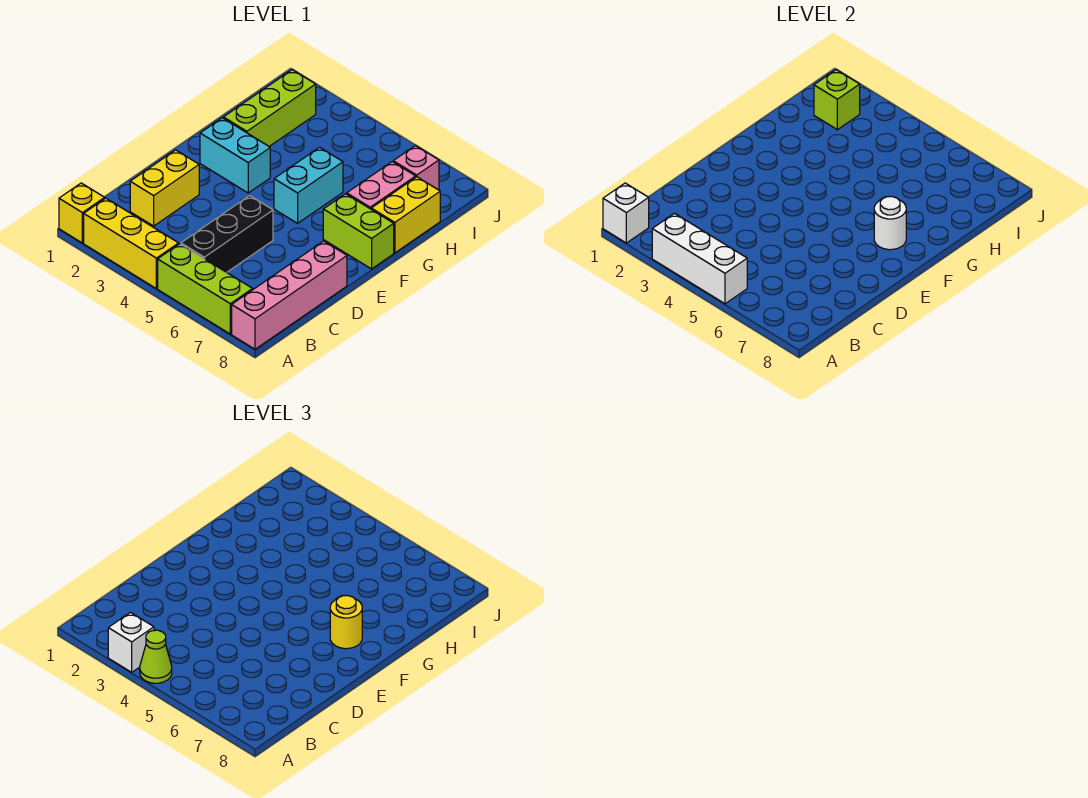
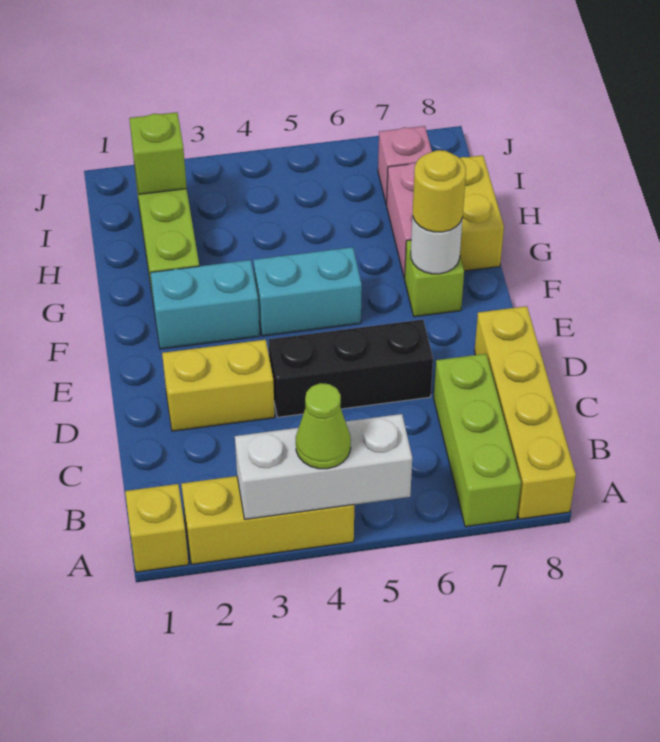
white 1x1 brick [603,183,649,243] -> none
white 1x1 brick [108,612,154,672] -> none
lime 1x3 brick [158,244,253,334] -> lime 1x3 brick turned to [434,354,521,527]
pink 1x4 brick [232,241,347,349] -> yellow 1x4 brick [474,306,576,519]
black 1x3 brick [181,196,273,272] -> black 1x3 brick turned to [268,320,433,417]
yellow 1x2 brick [130,150,199,226] -> yellow 1x2 brick turned to [162,340,275,431]
cyan 1x2 brick [274,147,343,223] -> cyan 1x2 brick turned to [254,247,362,336]
lime 1x2 brick [323,194,394,269] -> lime 1x1 brick [405,240,464,317]

